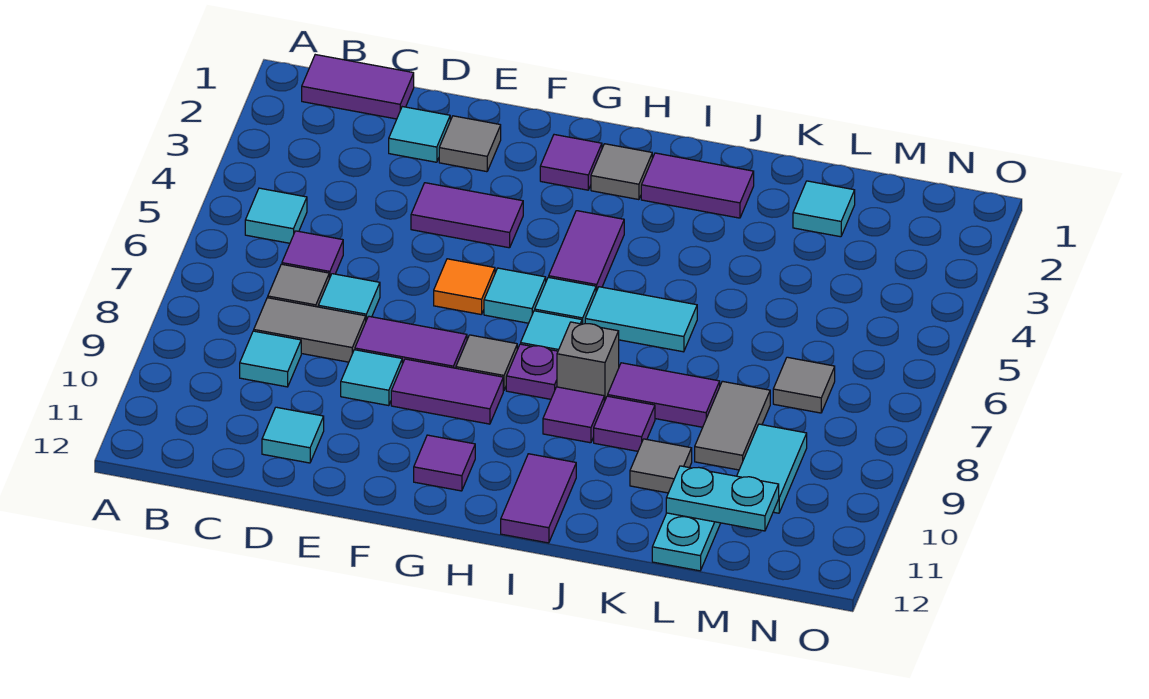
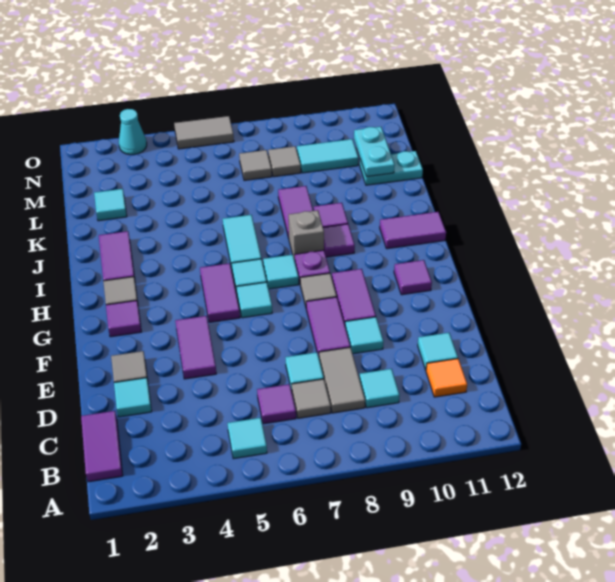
orange 1x1 tile [434,259,495,315] -> orange 1x1 tile moved to [426,359,467,397]
purple 1x2 tile [549,211,624,292] -> purple 1x2 tile turned to [200,263,240,322]
grey 1x1 tile [630,439,692,493] -> grey 1x1 tile moved to [268,146,301,177]
grey 1x2 tile [695,381,770,470] -> grey 1x2 tile moved to [174,116,234,149]
none -> cyan 1x1 cone [119,109,147,155]

